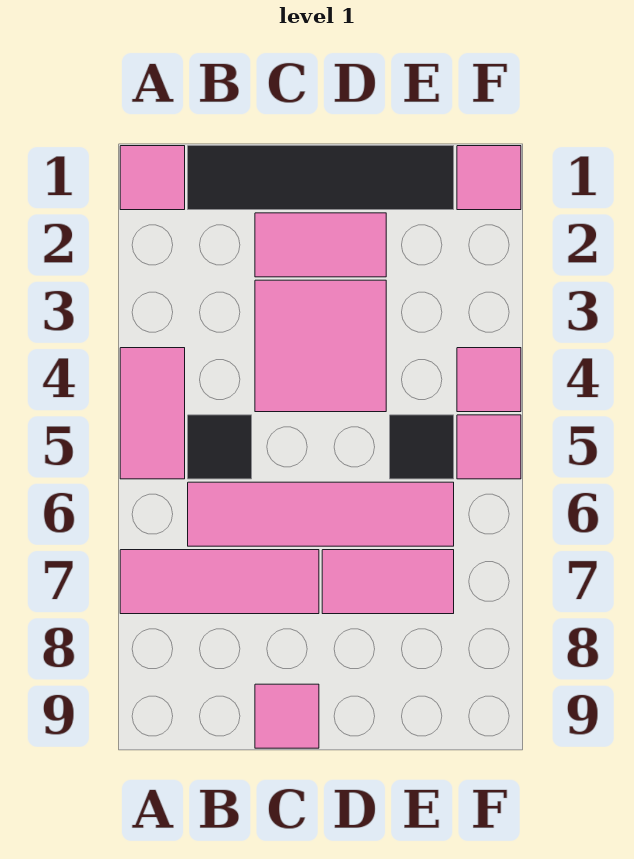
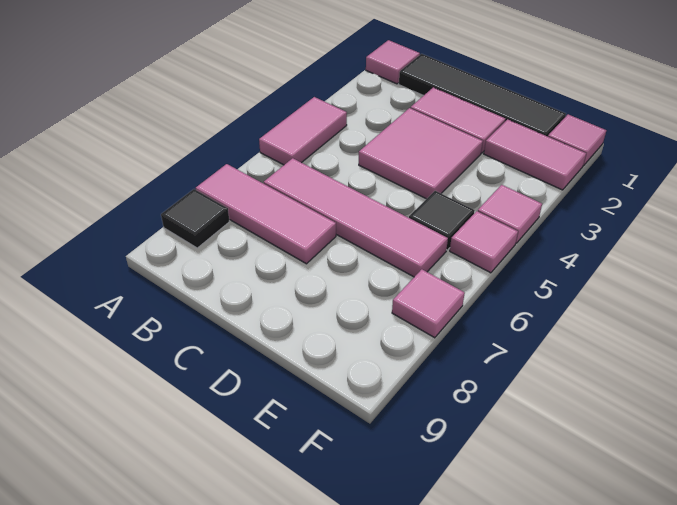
black 1x1 tile [188,415,252,479] -> black 1x1 tile moved to [161,189,230,248]
pink 1x1 tile [255,684,319,748] -> pink 1x1 tile moved to [392,269,465,338]
pink 1x2 tile [322,550,454,614] -> pink 1x2 tile moved to [484,119,586,190]

